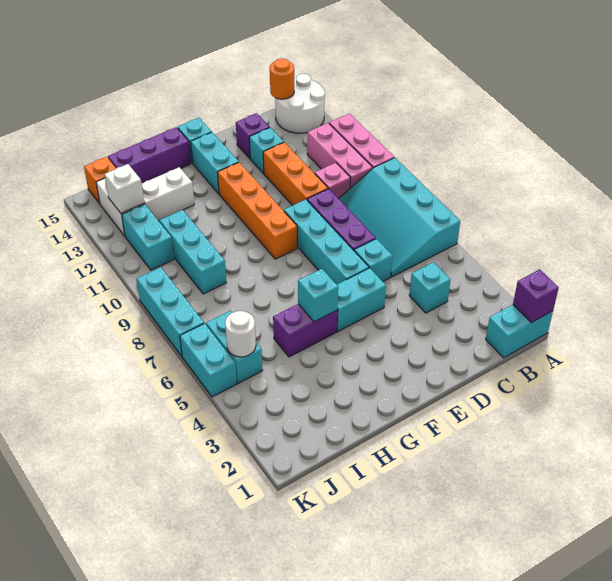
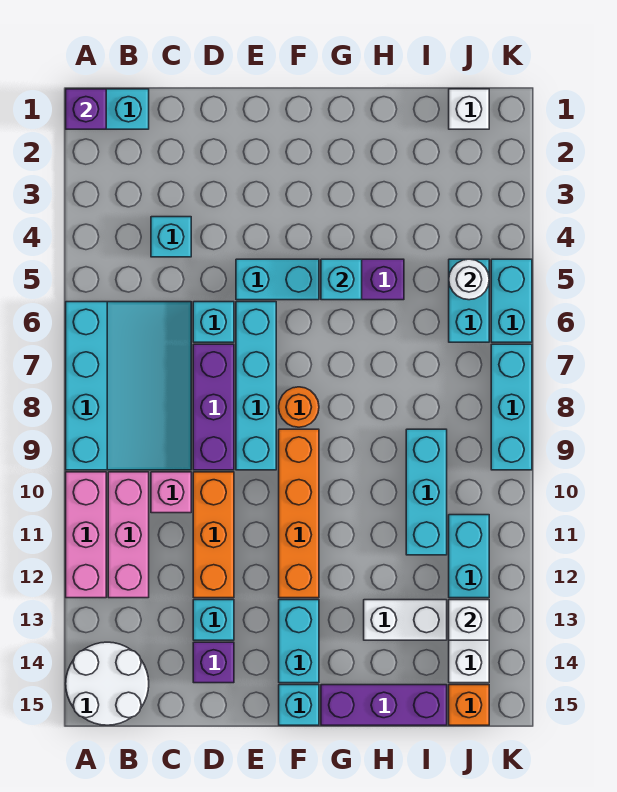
orange 1x1 round brick [270,58,294,99] -> orange 1x1 round brick moved to [279,387,319,427]
none -> white 1x1 brick [449,89,489,129]

